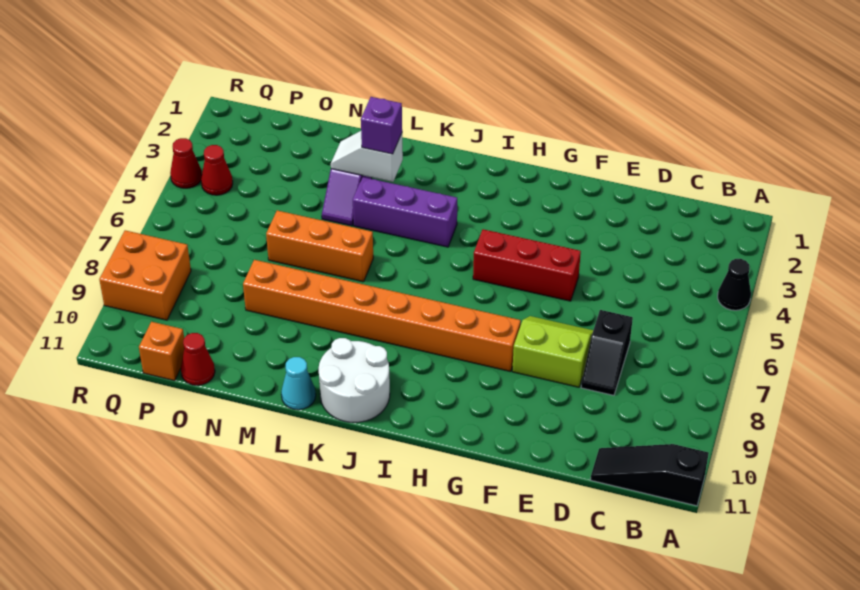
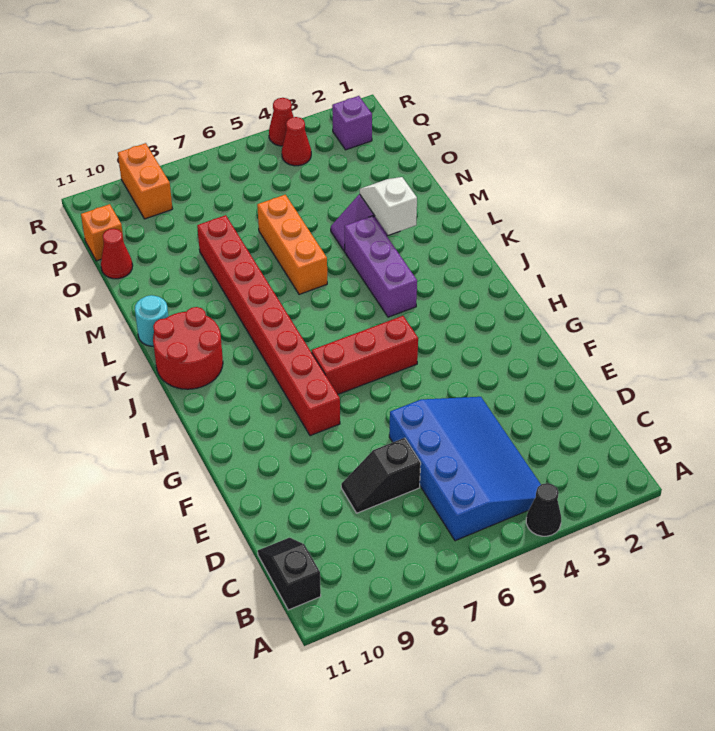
black 1x3 slope [591,444,709,506] -> black 1x2 slope [258,538,321,610]
none -> blue 3x4 slope [389,397,541,541]
lime 2x2 slope [512,316,593,387] -> none
red 1x3 brick [473,229,581,301] -> red 1x3 brick turned to [312,316,418,394]
orange 1x8 brick [243,260,521,372] -> red 1x8 brick [197,215,340,436]
white 2x2 round brick [319,338,390,422] -> red 2x2 round brick [153,307,223,389]
purple 1x1 brick [361,97,402,154] -> purple 1x1 brick moved to [332,96,372,150]
cyan 1x1 cone [281,357,316,410] -> cyan 1x1 round brick [135,295,168,346]
orange 2x2 brick [99,230,191,320] -> orange 1x2 brick [118,143,172,219]

